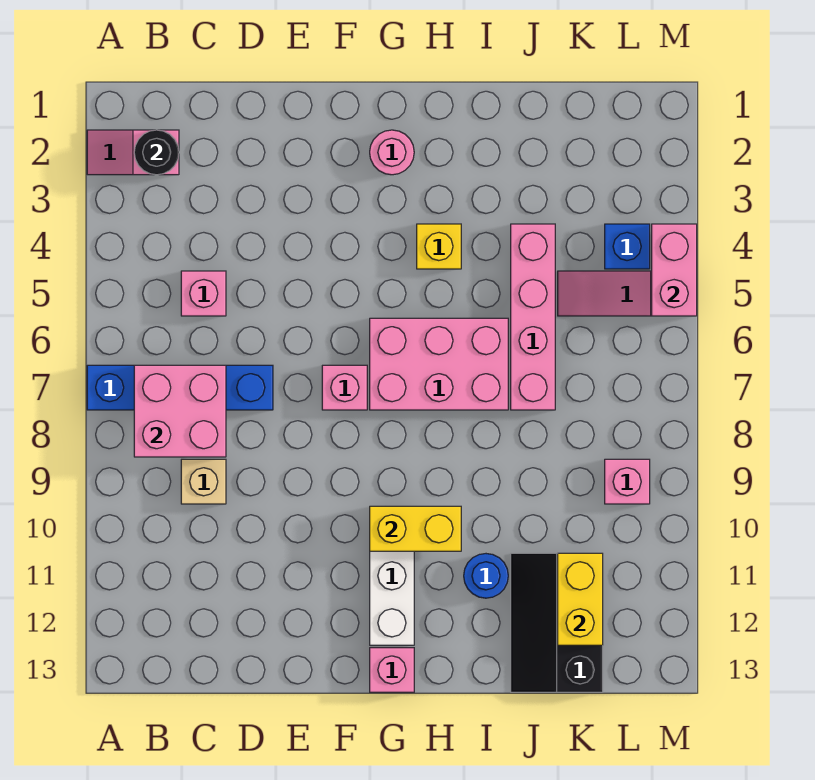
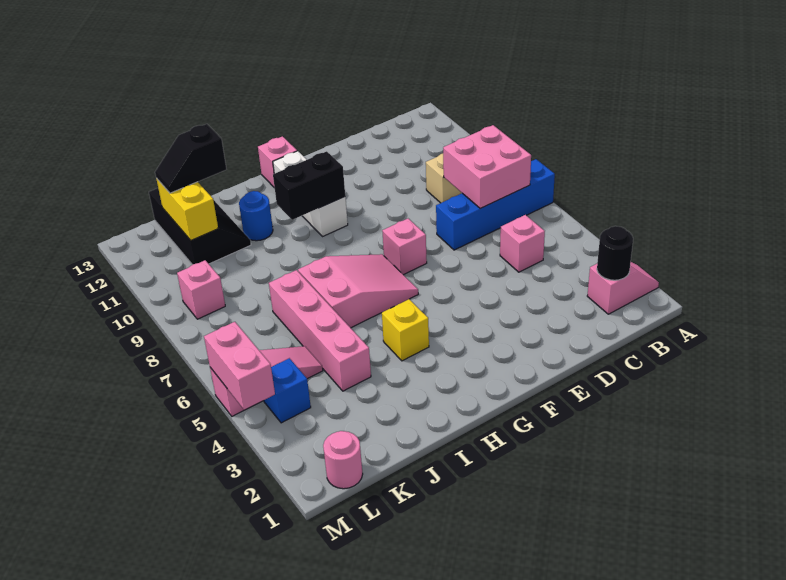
pink 1x1 round brick [370,130,414,175] -> pink 1x1 round brick moved to [323,431,363,489]
pink 2x3 brick [370,318,508,410] -> pink 2x3 slope [298,254,418,328]
yellow 1x2 brick [370,506,461,551] -> black 1x2 brick [273,151,345,220]
none -> black 1x2 slope [155,124,226,193]

